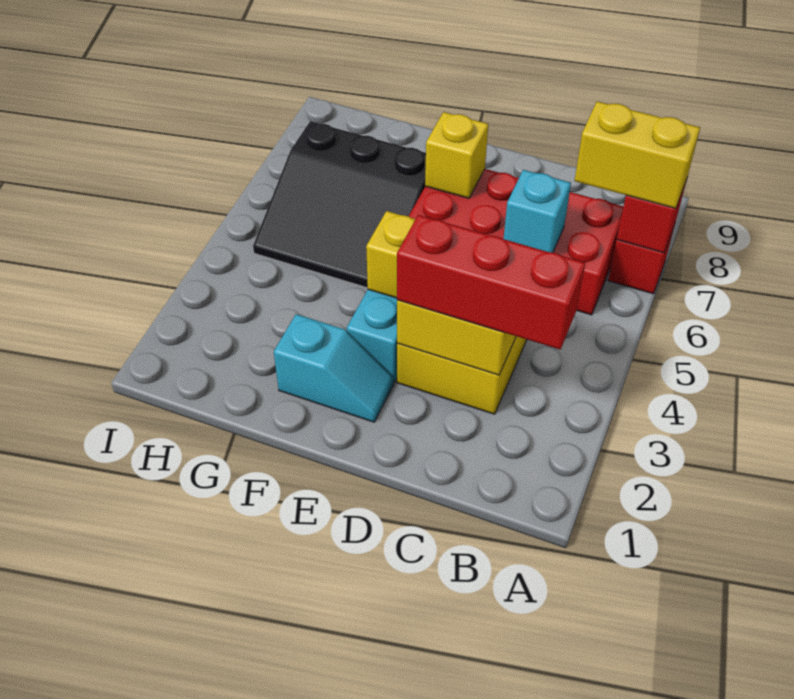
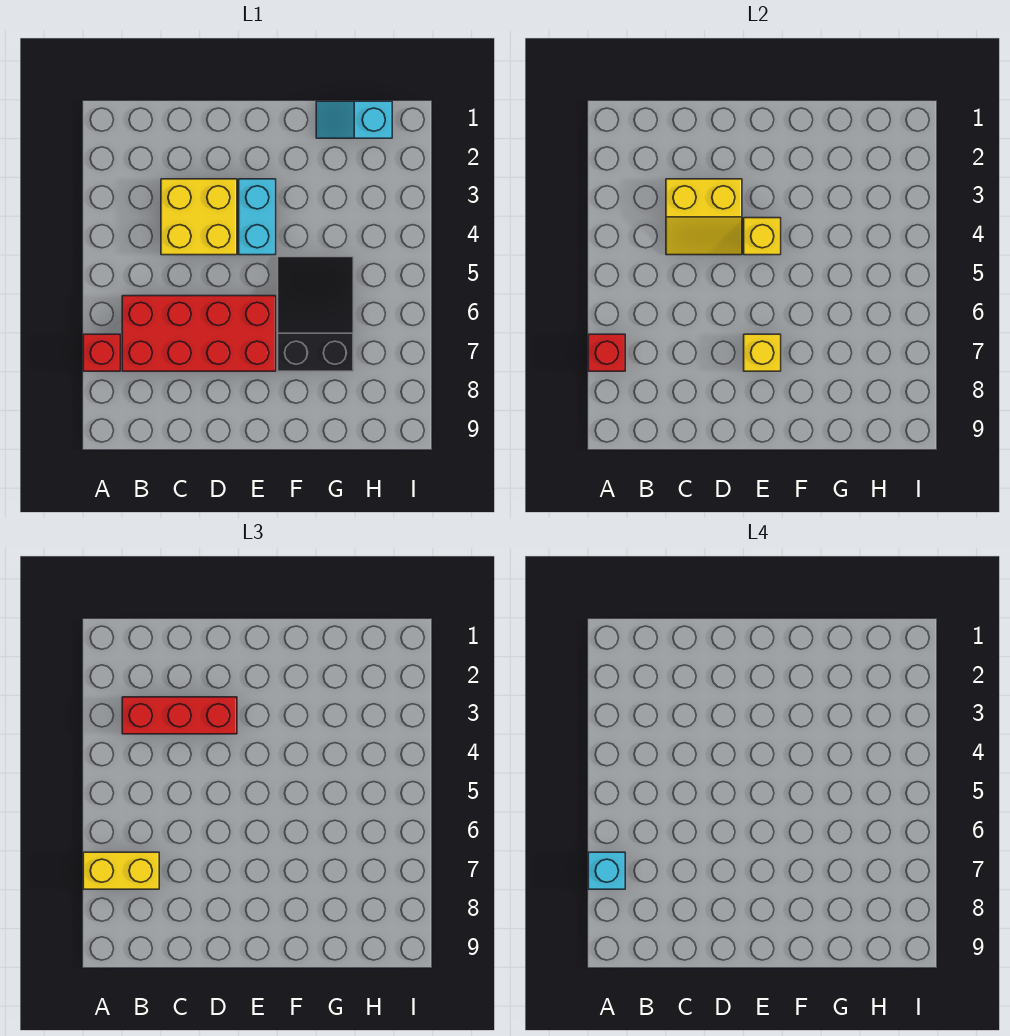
cyan 1x1 brick [504,170,571,252] -> cyan 1x1 brick moved to [588,852,625,889]
cyan 1x2 slope [274,314,394,422] -> cyan 1x2 slope moved to [316,101,392,138]
black 3x3 slope [253,121,426,288] -> black 2x3 slope [278,257,353,371]

